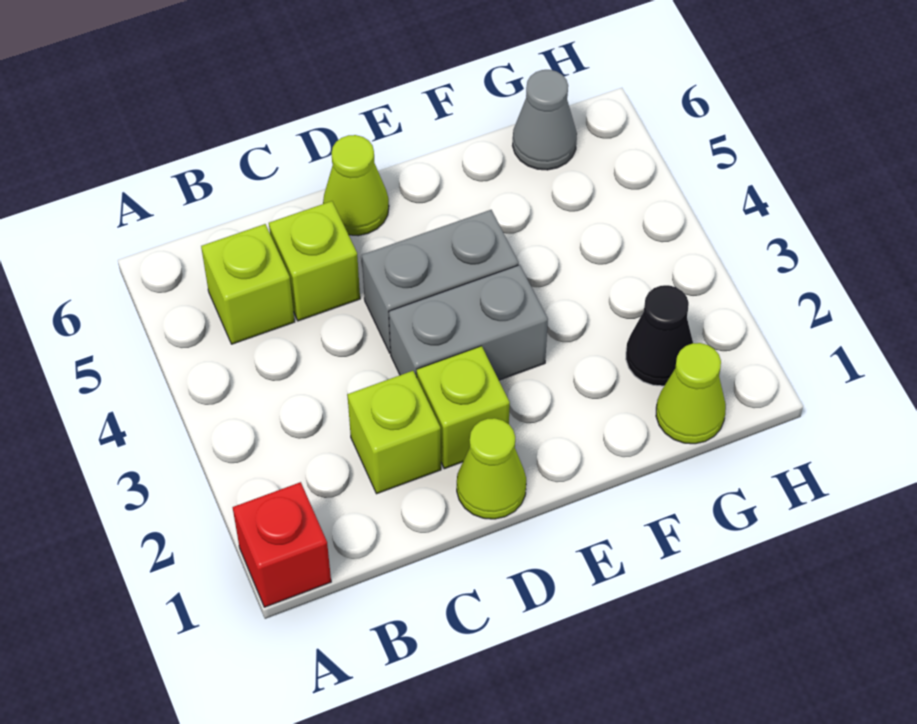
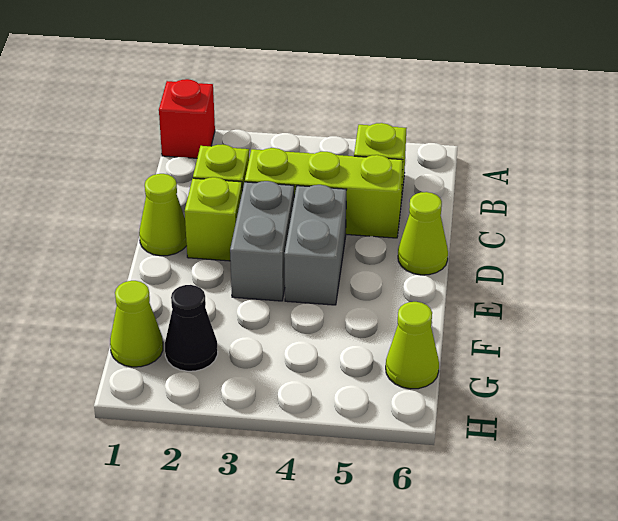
lime 1x1 brick [269,201,360,321] -> lime 1x3 brick [245,148,403,238]
grey 1x1 cone [512,70,577,170] -> lime 1x1 cone [386,302,439,389]

